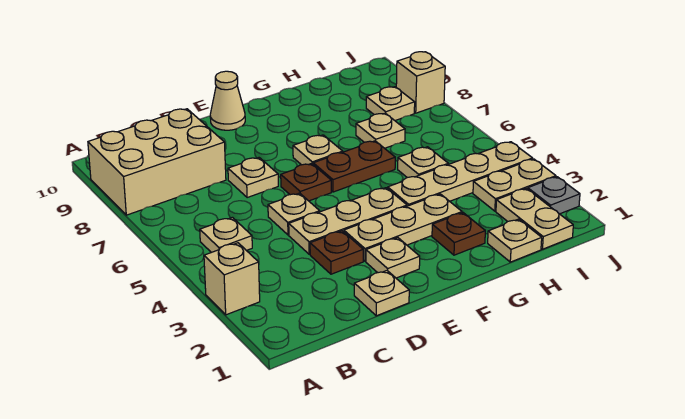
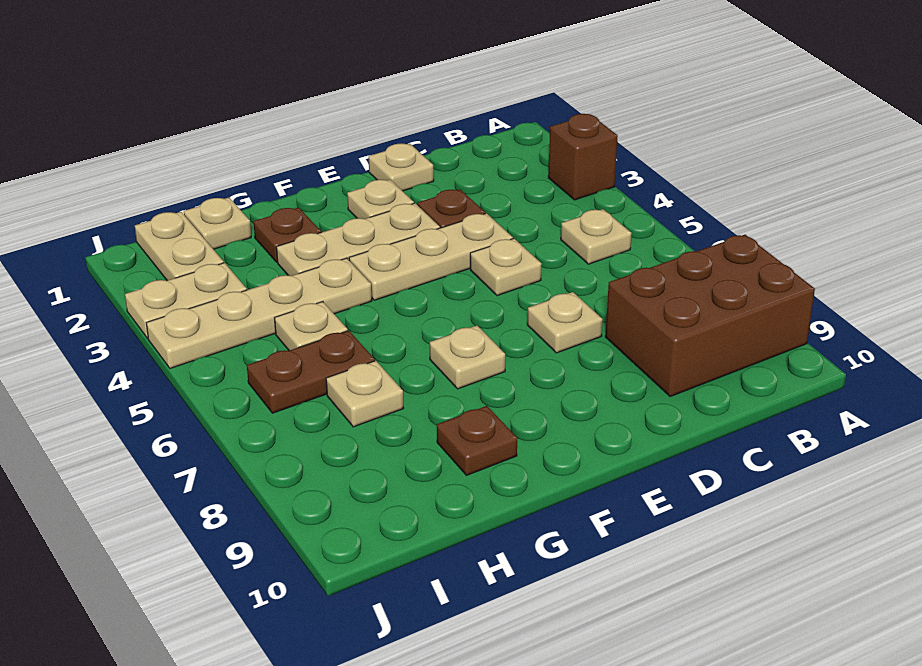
tan 1x1 brick [204,243,260,315] -> brown 1x1 brick [548,114,618,200]
tan 2x3 brick [88,109,226,215] -> brown 2x3 brick [605,235,815,397]
brown 1x1 plate [281,163,331,201] -> brown 1x1 plate moved to [437,406,517,476]
tan 1x1 cone [210,71,245,130] -> none
brown 1x2 plate [313,141,395,192] -> brown 1x2 plate moved to [247,331,375,413]
tan 1x1 plate [366,87,415,120] -> none
grey 1x1 plate [528,177,580,214] -> none
tan 1x1 brick [396,52,445,113] -> none

